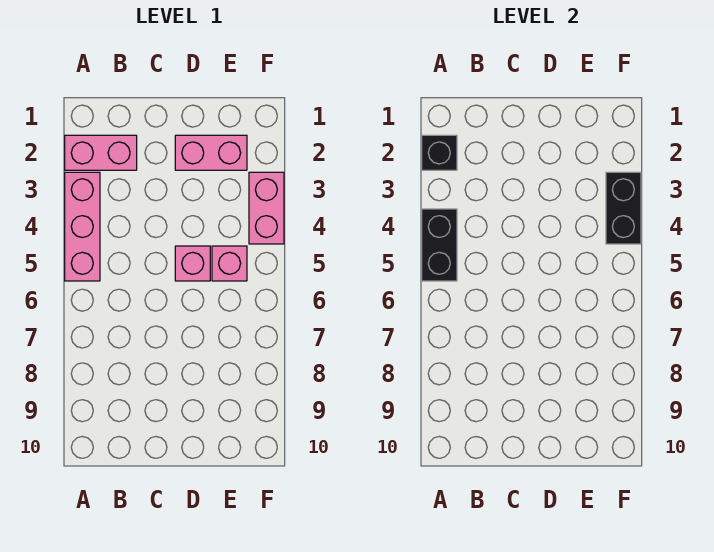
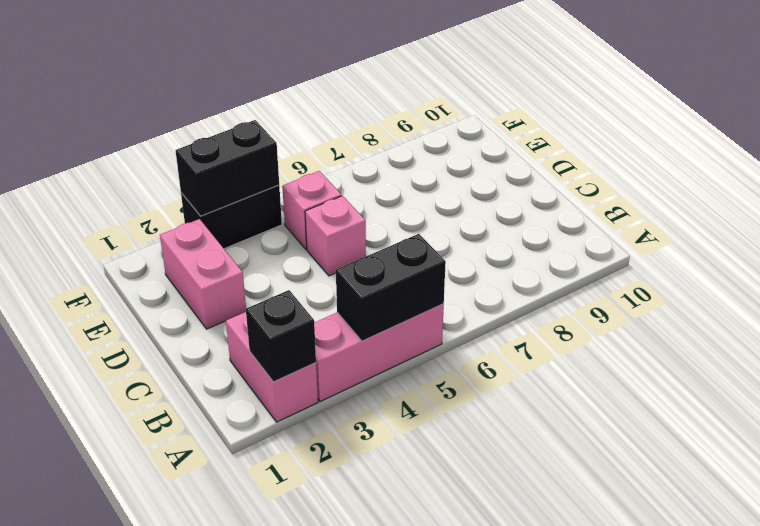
pink 1x2 brick [249,172,284,244] -> black 1x2 brick [181,185,282,249]

